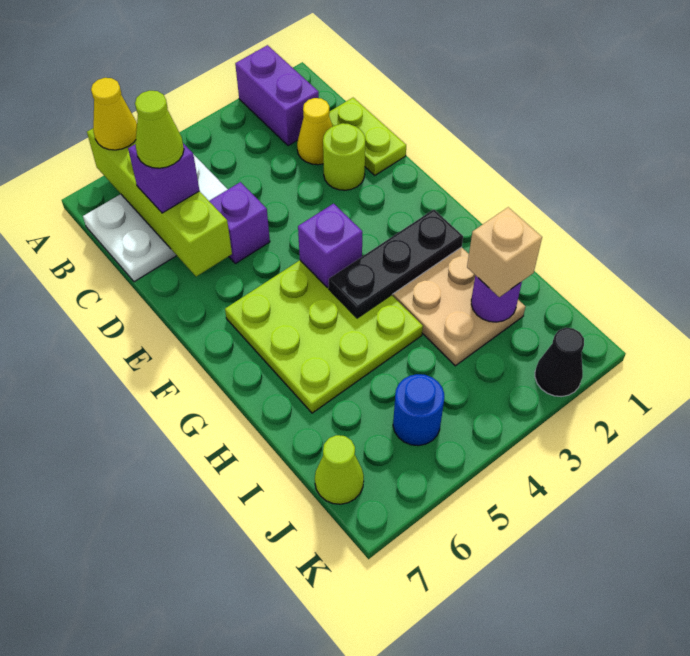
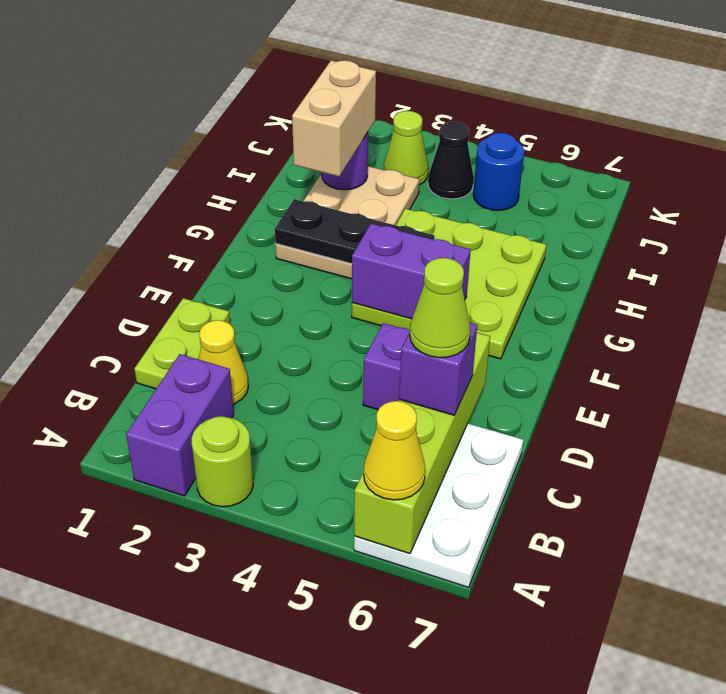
white 2x3 plate [83,154,228,282] -> white 2x3 plate turned to [354,423,523,587]
lime 1x1 round brick [323,123,365,190] -> lime 1x1 round brick moved to [192,416,253,507]
purple 1x1 brick [298,204,362,288] -> purple 1x2 brick [352,224,471,319]
tan 1x1 brick [467,207,542,297] -> tan 1x2 brick [292,60,376,177]
lime 1x1 cone [315,435,364,504] -> lime 1x1 cone moved to [383,111,429,185]
black 1x1 cone [535,328,584,397] -> black 1x1 cone moved to [428,122,474,199]

